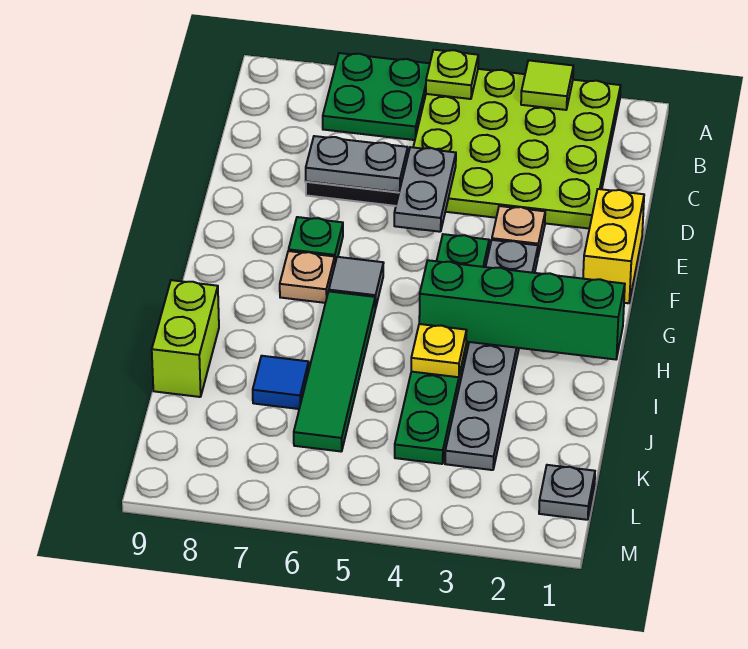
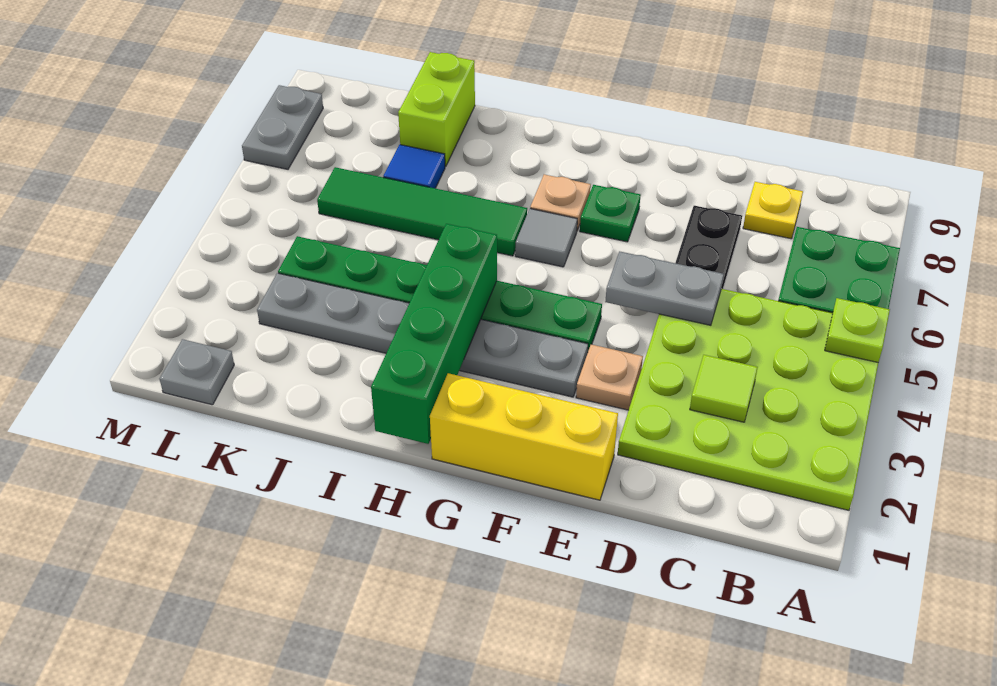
lime 1x1 tile [521,60,573,110] -> lime 1x1 tile moved to [690,355,758,422]
grey 1x2 plate [306,136,408,192] -> grey 1x2 plate moved to [242,85,323,169]
yellow 1x2 brick [583,189,644,303] -> yellow 1x3 brick [430,373,618,500]
yellow 1x1 plate [411,324,467,377] -> yellow 1x1 plate moved to [743,182,803,239]
lime 1x2 brick [152,280,219,397] -> lime 1x2 brick turned to [398,52,475,167]

